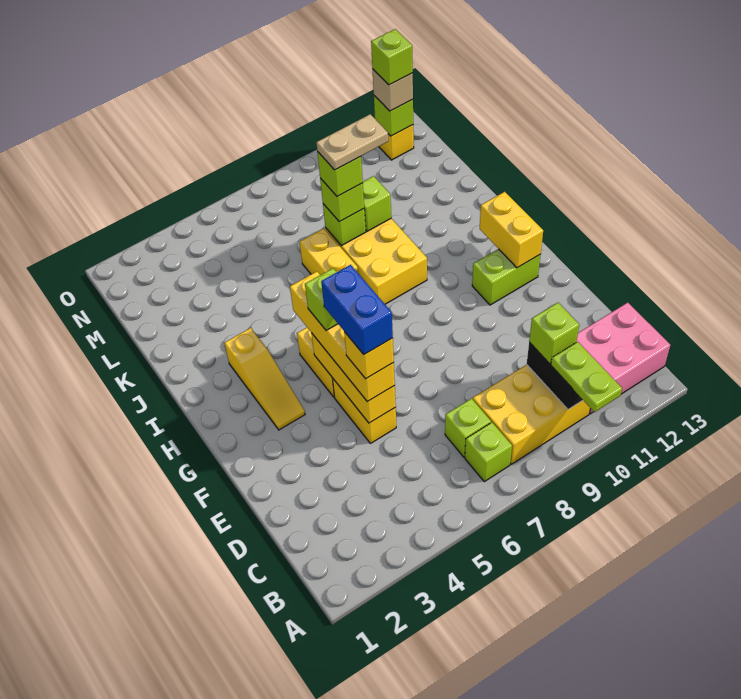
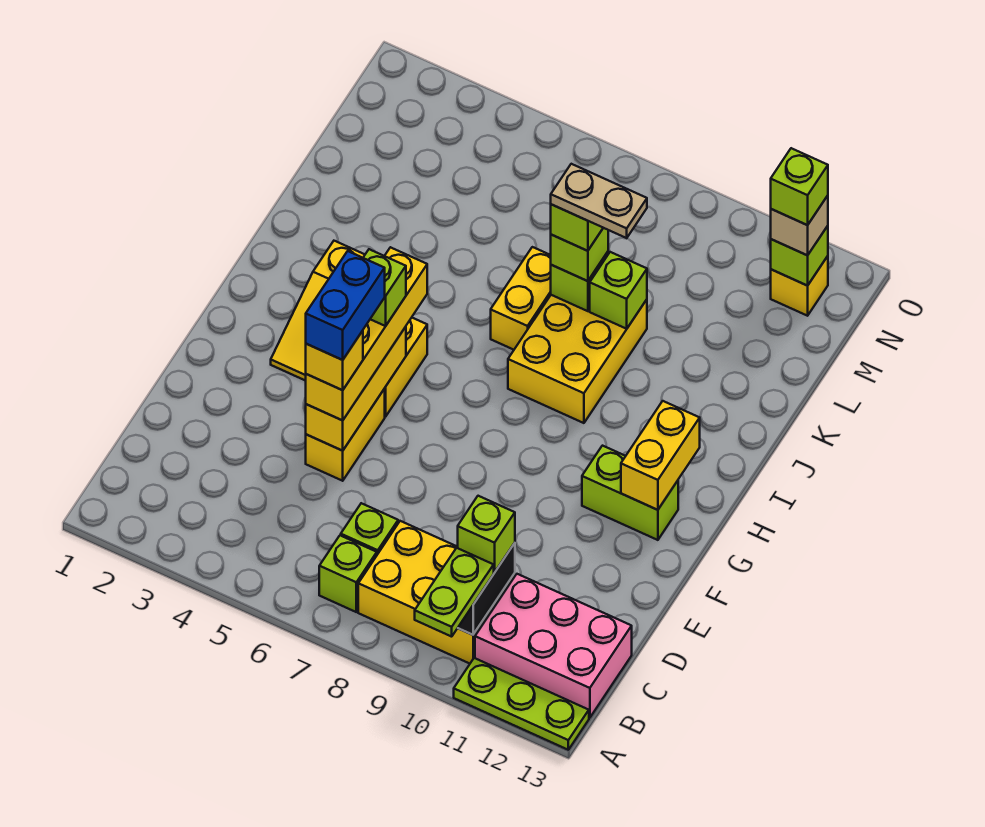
none -> lime 1x3 plate [454,658,589,750]

